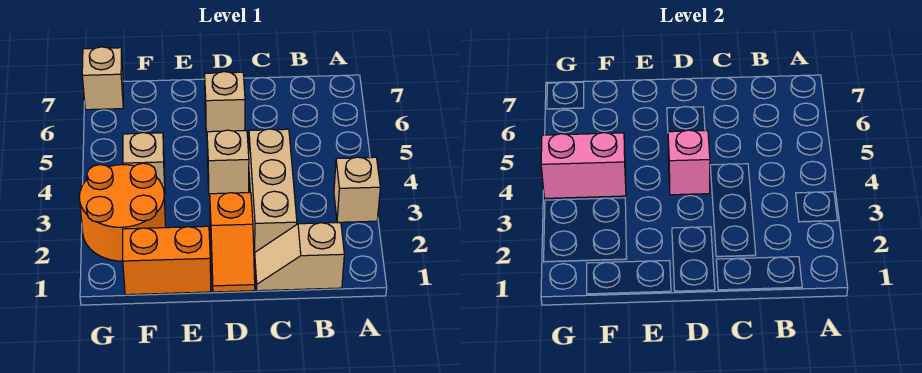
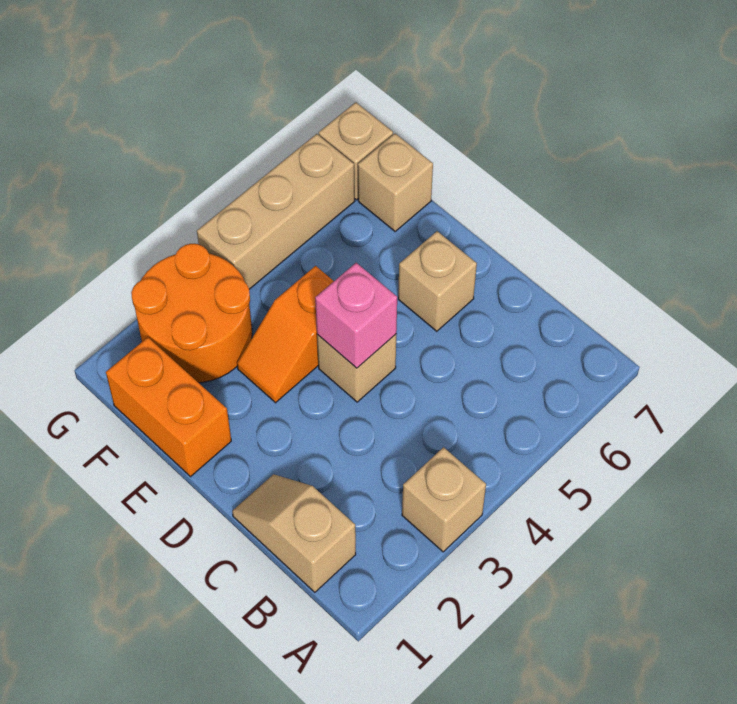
tan 1x3 brick [249,129,297,257] -> tan 1x3 brick moved to [197,134,355,289]
orange 1x2 slope [210,193,255,292] -> orange 1x2 slope moved to [237,266,334,403]
tan 1x1 brick [123,133,165,196] -> tan 1x1 brick moved to [358,134,433,231]
pink 1x2 brick [541,133,626,198] -> none

